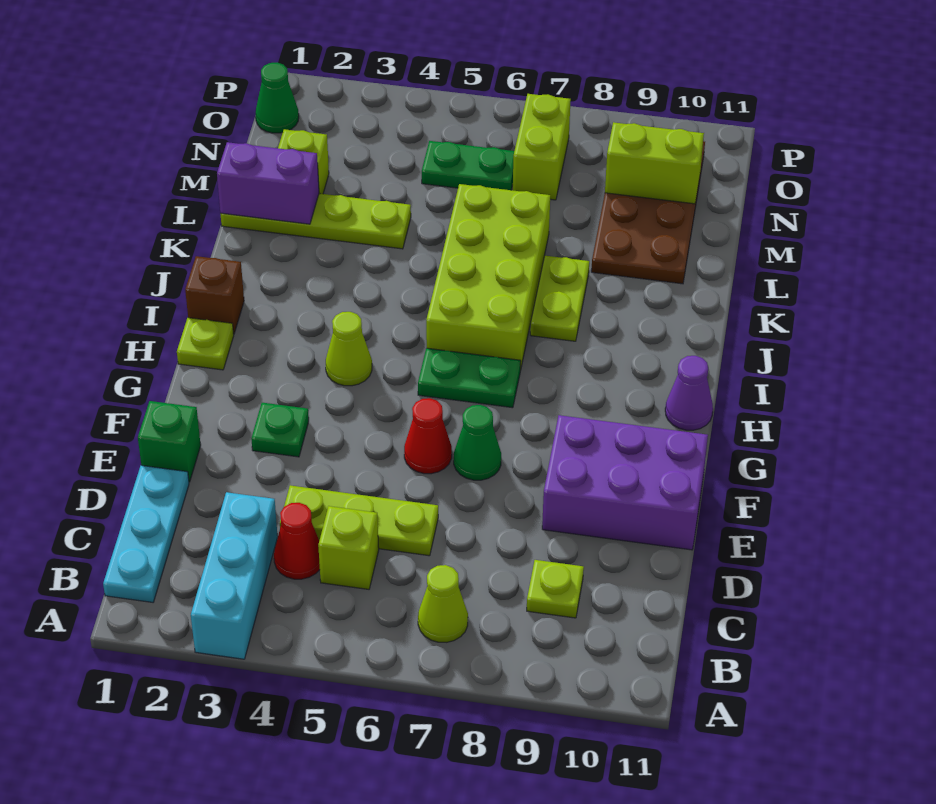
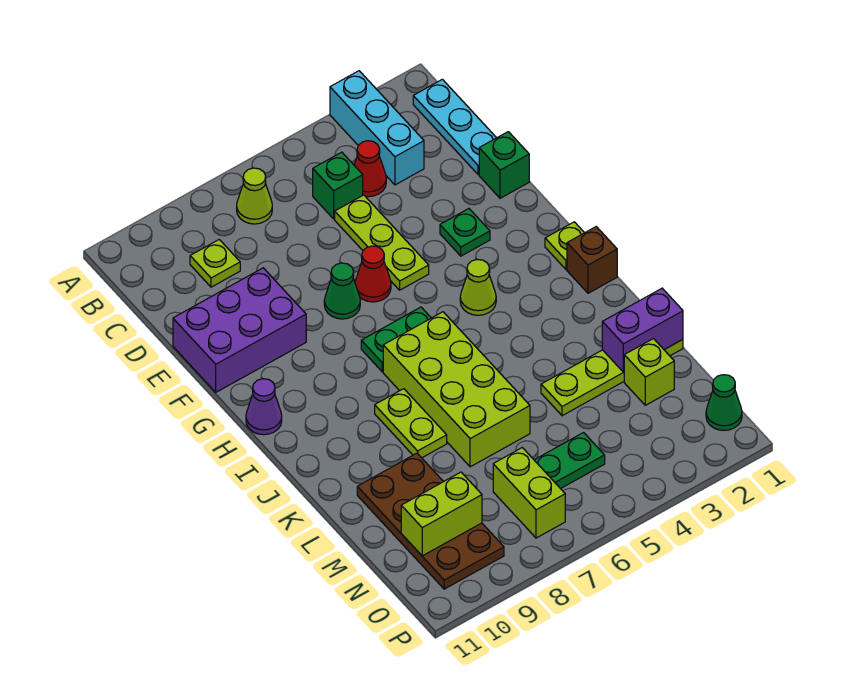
lime 1x1 brick [318,506,379,589] -> green 1x1 brick [313,152,363,219]
lime 1x3 plate [280,485,438,556] -> lime 1x3 plate turned to [335,195,429,290]

